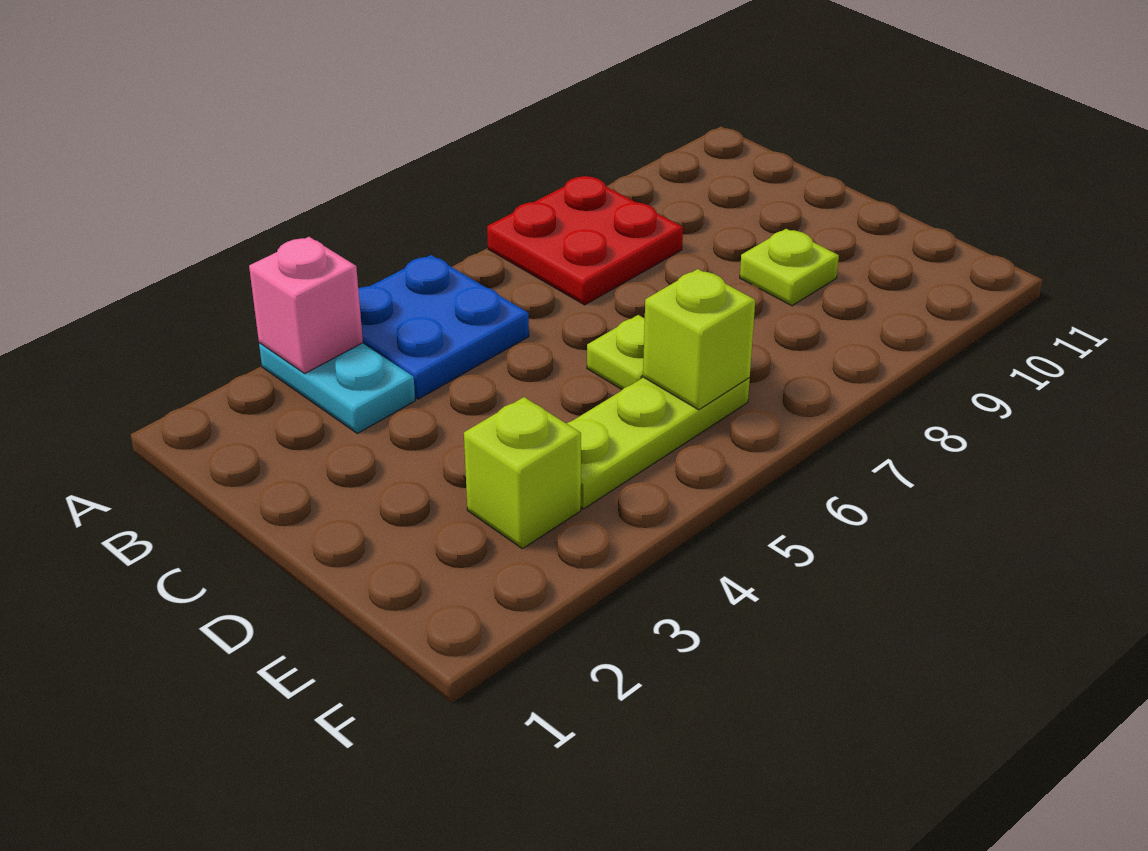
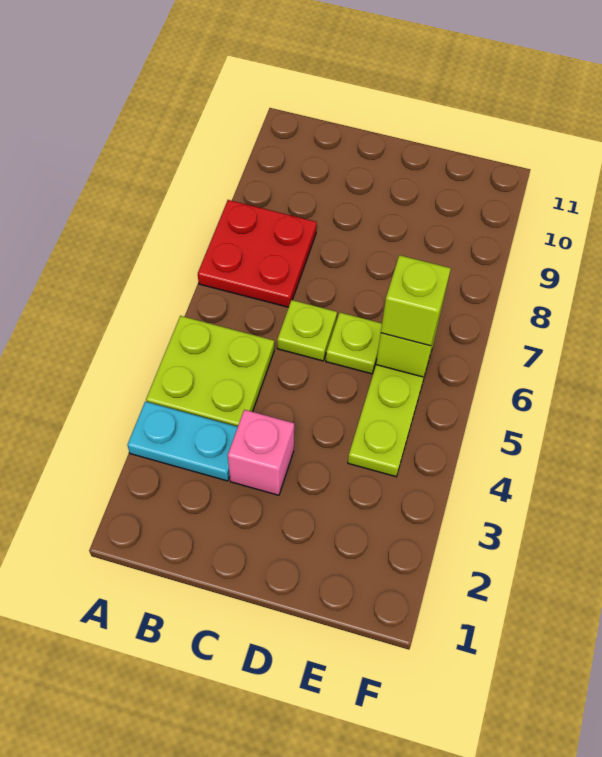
pink 1x1 brick [249,237,363,373] -> pink 1x1 brick moved to [228,410,294,495]
blue 2x2 plate [358,255,529,399] -> lime 2x2 plate [146,316,274,427]
lime 1x1 plate [740,229,839,306] -> lime 1x1 plate moved to [277,300,337,361]
lime 1x1 brick [464,397,581,549] -> lime 1x1 brick moved to [381,255,451,346]

